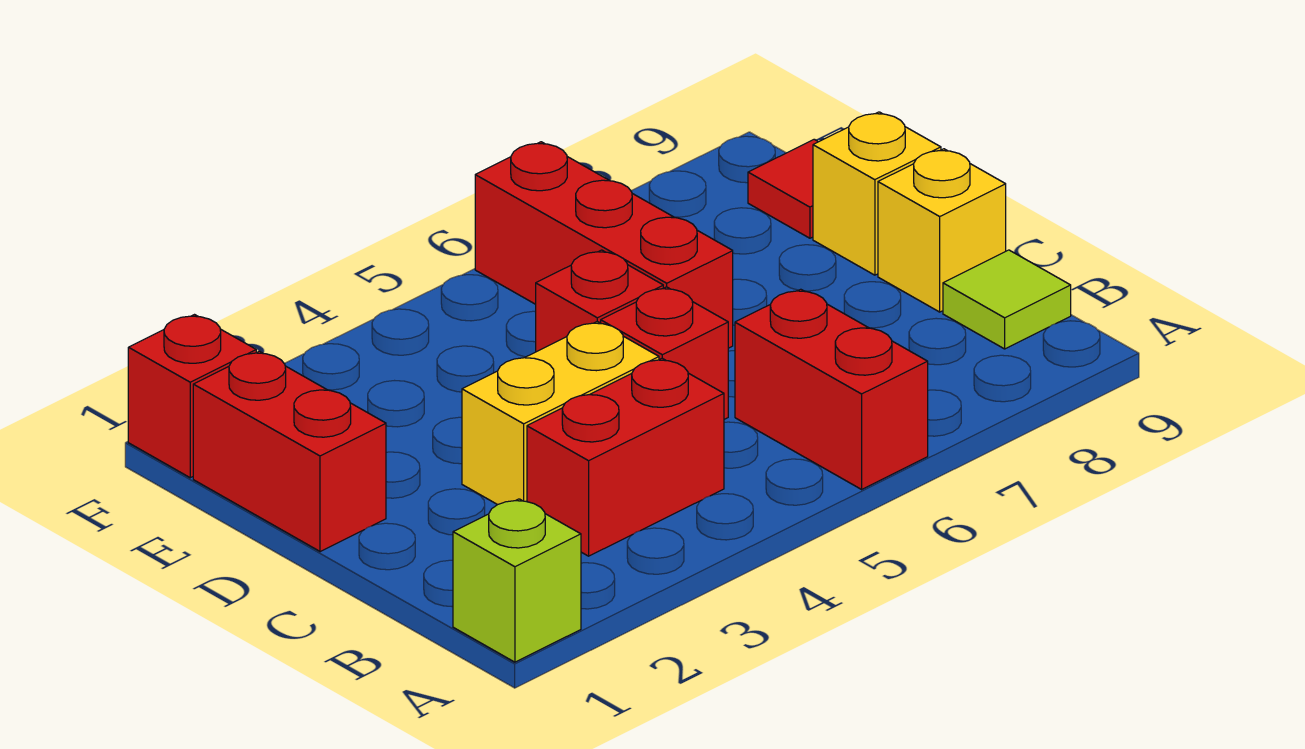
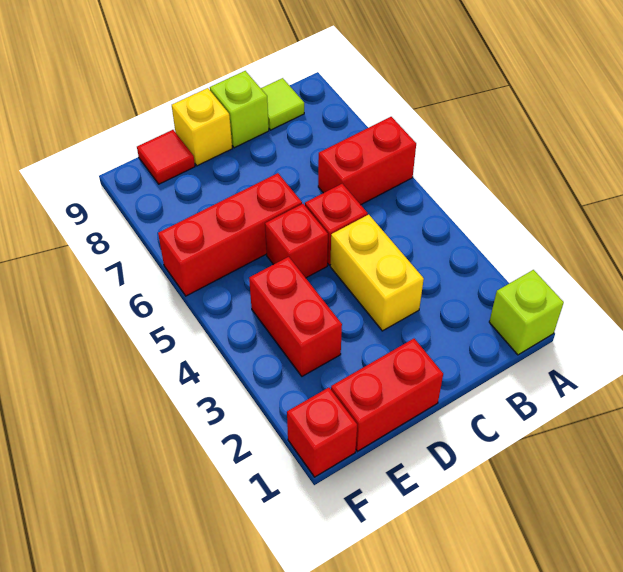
red 1x2 brick [527,358,724,556] -> red 1x2 brick moved to [249,257,342,376]
yellow 1x1 brick [878,149,1006,312] -> lime 1x1 brick [210,71,269,148]

